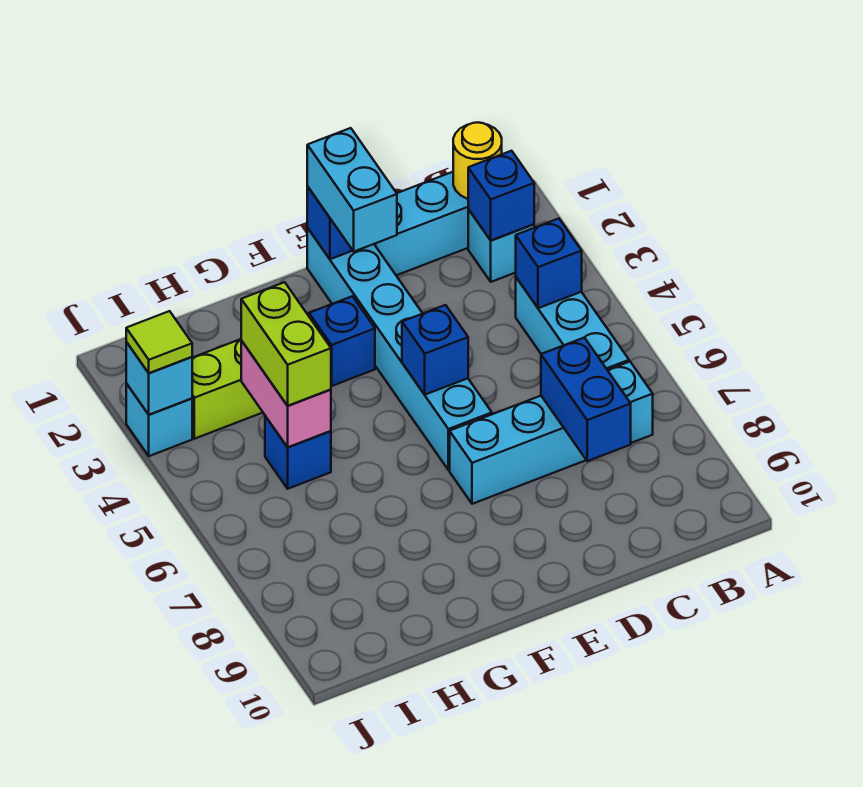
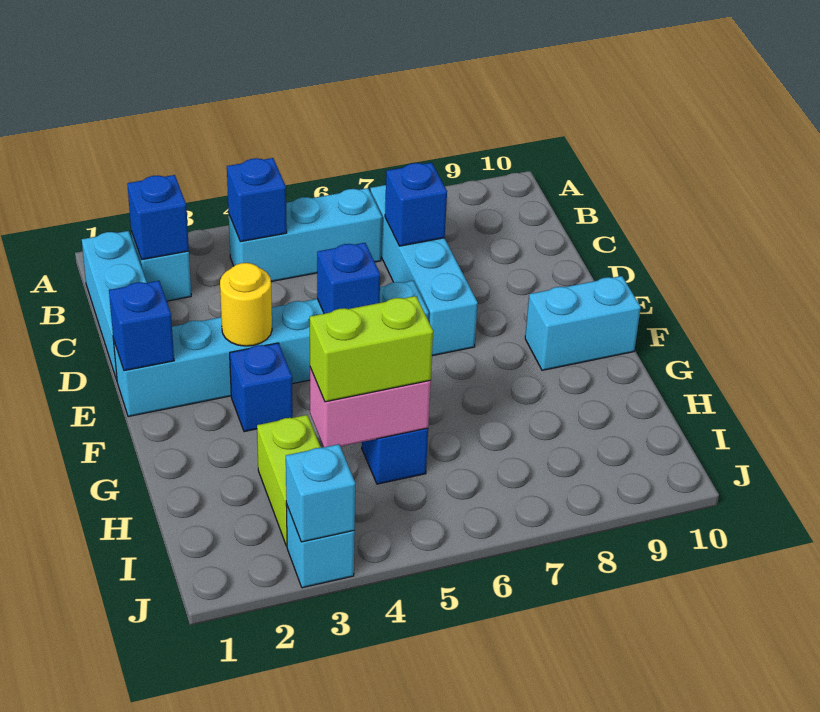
yellow 1x1 round brick [453,122,502,199] -> yellow 1x1 round brick moved to [220,263,272,346]
blue 1x2 brick [541,337,631,461] -> blue 1x1 brick [385,163,447,246]
cyan 1x2 brick [307,128,397,251] -> cyan 1x2 brick moved to [525,276,641,370]
lime 1x1 tile [126,311,192,373] -> none

